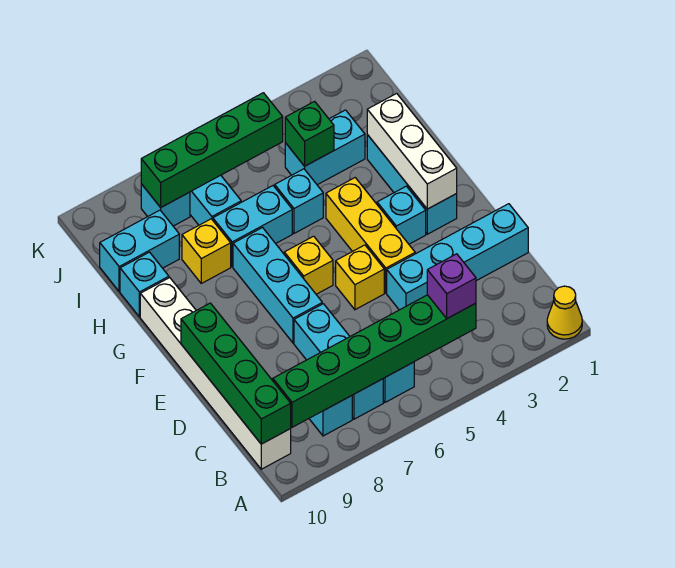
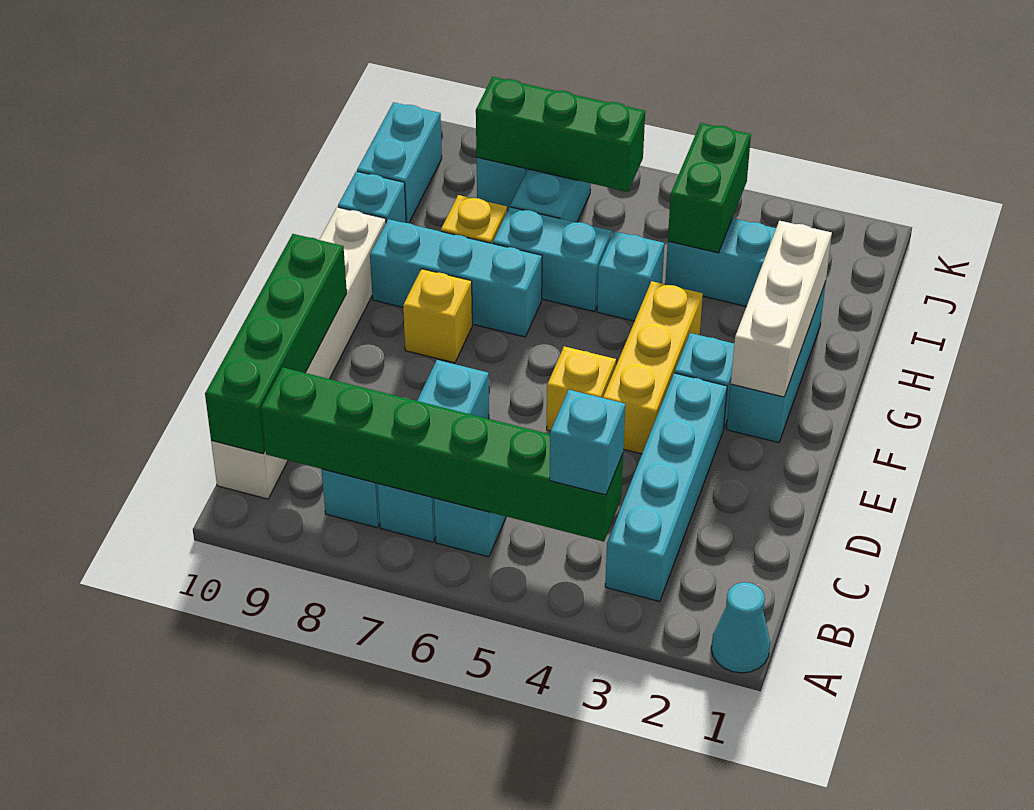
yellow 1x1 cone [547,286,582,339] -> cyan 1x1 cone [711,582,770,673]
purple 1x1 brick [427,254,476,318] -> cyan 1x1 brick [550,390,625,495]
cyan 1x4 brick [387,204,528,310] -> cyan 1x4 brick turned to [605,373,727,602]
cyan 1x3 brick [233,228,322,343] -> cyan 1x3 brick turned to [370,219,542,337]
yellow 1x1 brick [284,236,333,294] -> yellow 1x1 brick moved to [403,269,472,363]
green 1x1 brick [285,101,334,166] -> green 1x2 brick [668,123,751,253]
cyan 1x2 brick [100,210,179,292] -> cyan 1x2 brick turned to [357,102,442,223]
green 1x4 brick [141,93,283,207] -> green 1x3 brick [476,77,645,192]

